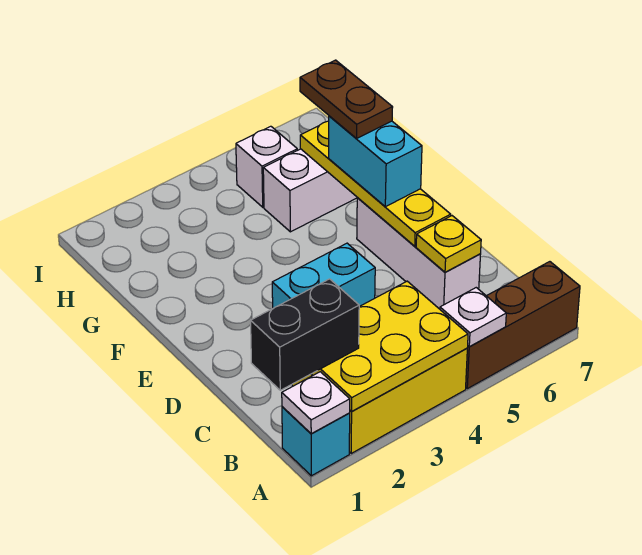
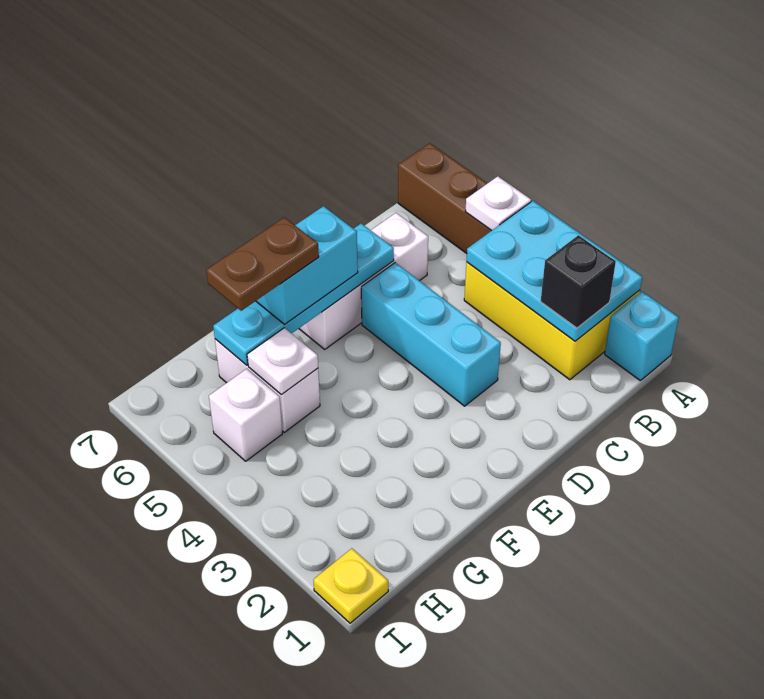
white 1x1 plate [282,372,350,434] -> white 1x1 plate moved to [247,328,318,394]
yellow 2x3 plate [312,281,468,412] -> cyan 2x3 plate [466,201,642,341]
black 1x2 brick [251,279,359,390] -> black 1x1 brick [541,235,616,328]
yellow 1x1 plate [416,216,481,272] -> yellow 1x1 plate moved to [314,548,388,623]
cyan 1x2 brick [272,243,375,308] -> cyan 1x3 brick [361,263,501,406]
yellow 1x4 plate [300,121,451,246] -> cyan 1x4 plate [213,224,394,365]

